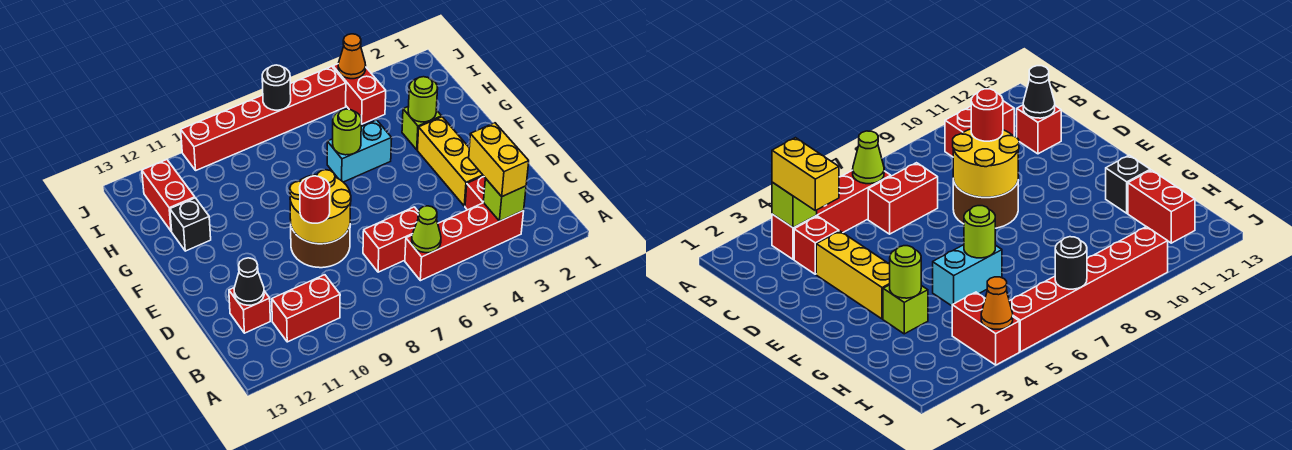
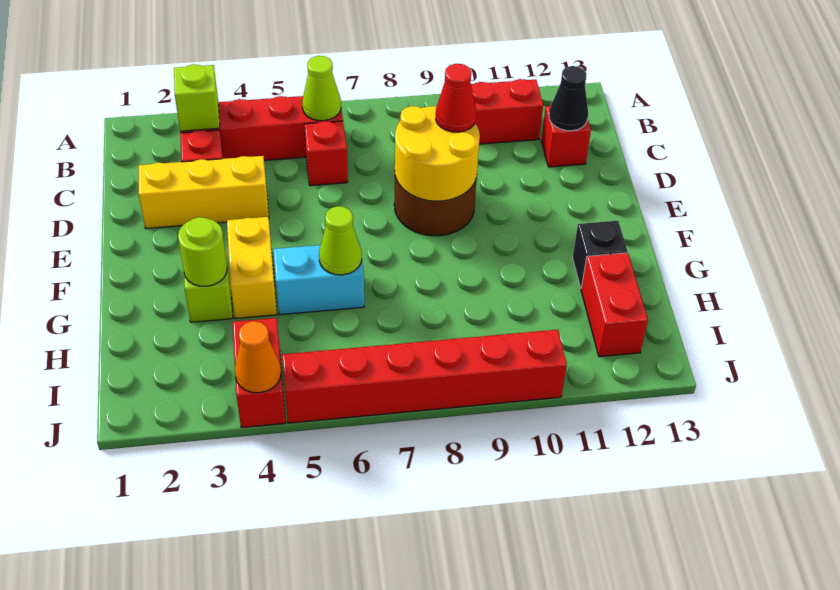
yellow 1x2 brick [469,123,529,196] -> yellow 1x2 brick moved to [227,217,277,319]
red 1x2 brick [363,207,418,272] -> red 1x1 brick [304,121,348,186]
yellow 1x3 brick [417,117,483,206] -> yellow 1x3 brick turned to [139,156,269,229]
red 1x1 round brick [300,176,330,223] -> red 1x1 cone [436,64,476,132]
lime 1x1 round brick [333,109,361,155] -> lime 1x1 cone [319,206,362,275]
black 1x1 round brick [262,65,291,110] -> none

